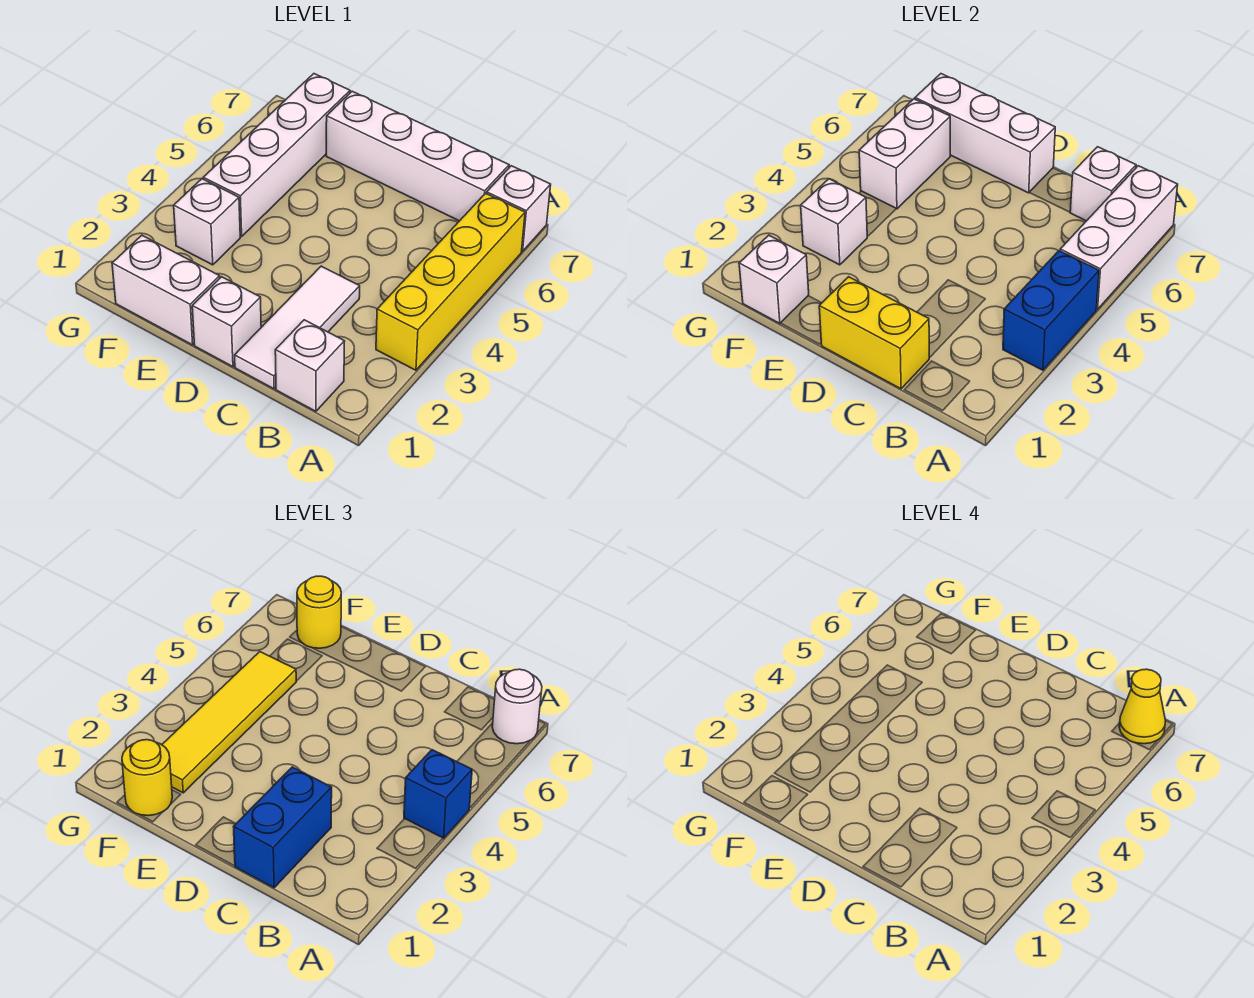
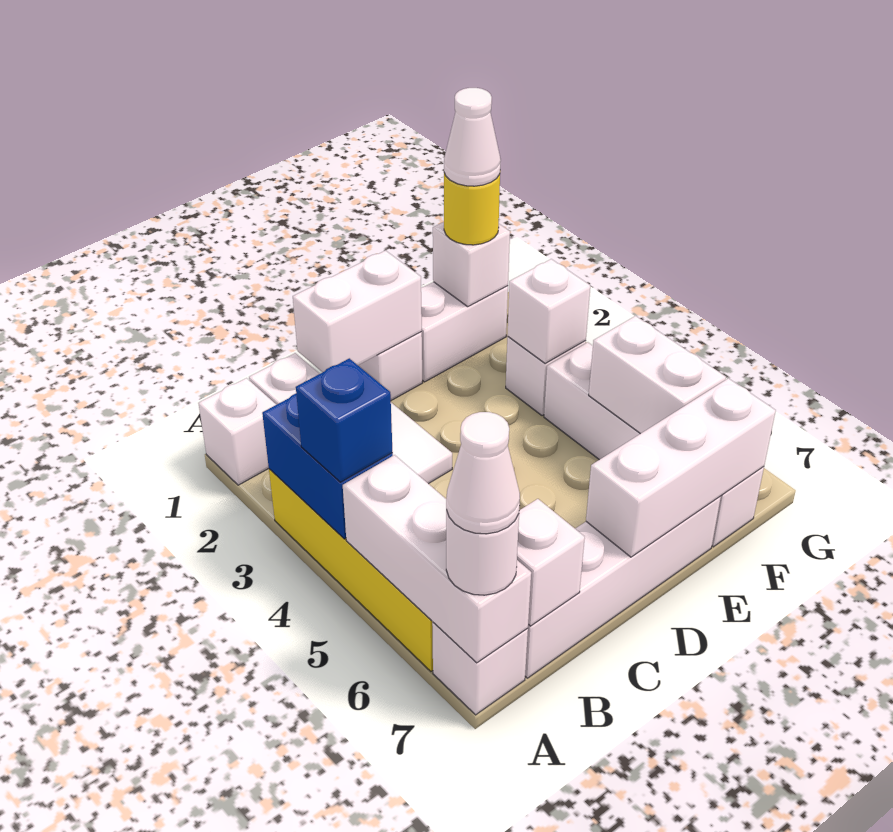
none -> white 1x1 brick [198,378,276,485]
yellow 1x1 cone [1119,669,1166,744] -> white 1x1 cone [446,412,520,534]
yellow 1x2 brick [819,277,929,389] -> white 1x2 brick [293,251,422,372]
blue 1x2 brick [234,767,332,888] -> none
none -> white 1x1 cone [444,88,501,186]
yellow 1x4 tile [162,652,296,793] -> none
yellow 1x1 round brick [297,576,341,648] -> none

